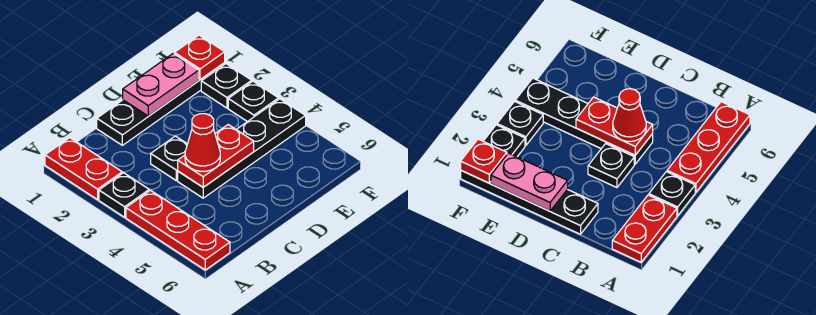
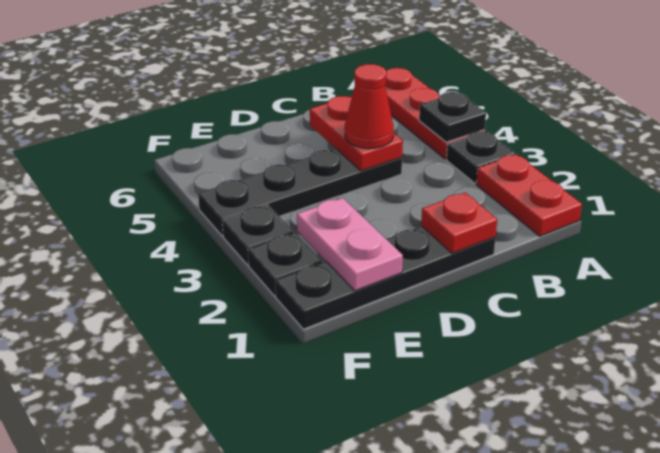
black 1x1 plate [151,136,187,180] -> black 1x1 plate moved to [419,92,486,142]
red 1x2 plate [178,125,254,187] -> red 1x2 plate turned to [310,96,403,171]
pink 1x2 plate [123,53,199,116] -> pink 1x2 plate turned to [297,198,403,291]
red 1x1 plate [174,35,225,80] -> red 1x1 plate moved to [421,193,497,253]

